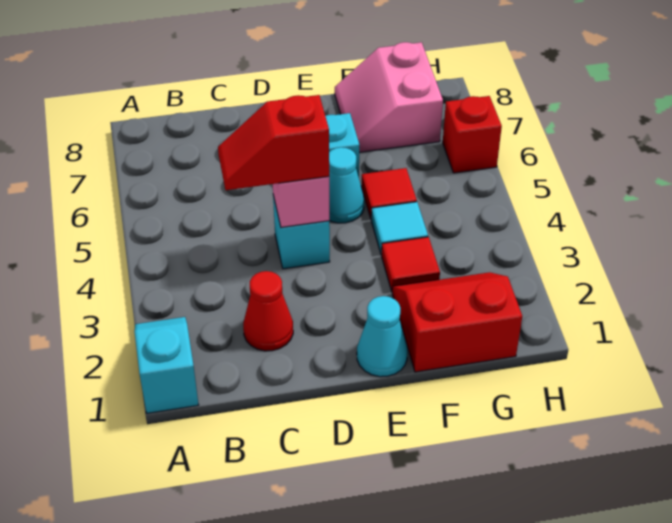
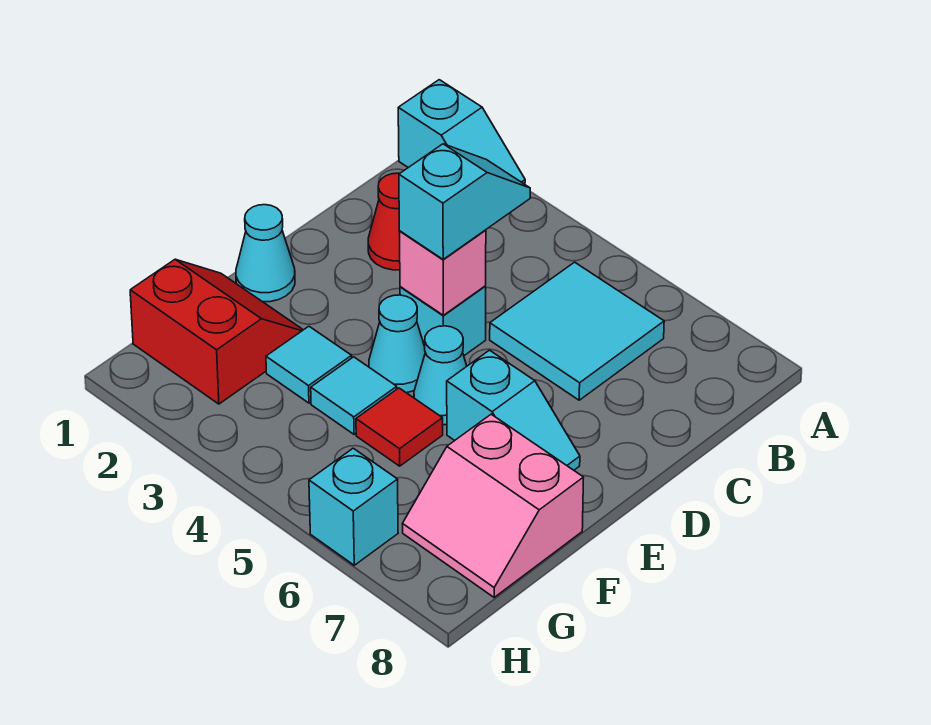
none -> cyan 2x2 tile [490,262,664,400]
red 1x2 slope [218,95,329,190] -> cyan 1x2 slope [399,144,530,259]
none -> cyan 1x1 cone [369,295,425,393]
red 2x2 slope [392,272,522,372] -> red 2x2 slope turned to [130,259,303,404]
red 1x1 tile [382,237,440,291] -> cyan 1x1 tile [266,326,352,403]
pink 2x2 slope [335,42,443,152] -> pink 2x2 slope turned to [403,414,584,597]
red 1x1 brick [443,96,502,173] -> cyan 1x1 brick [309,448,398,565]

